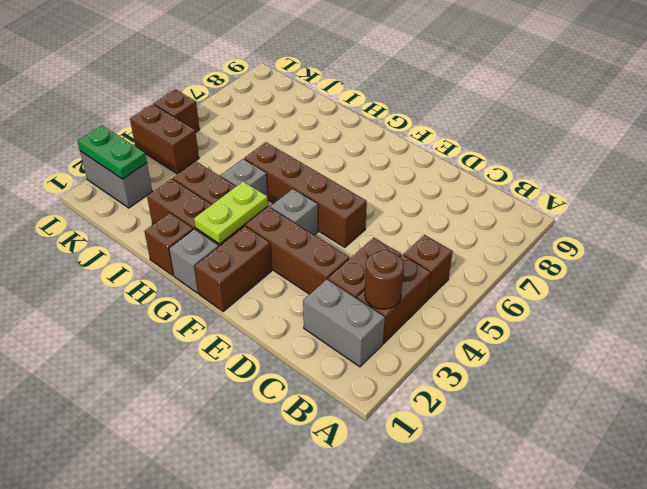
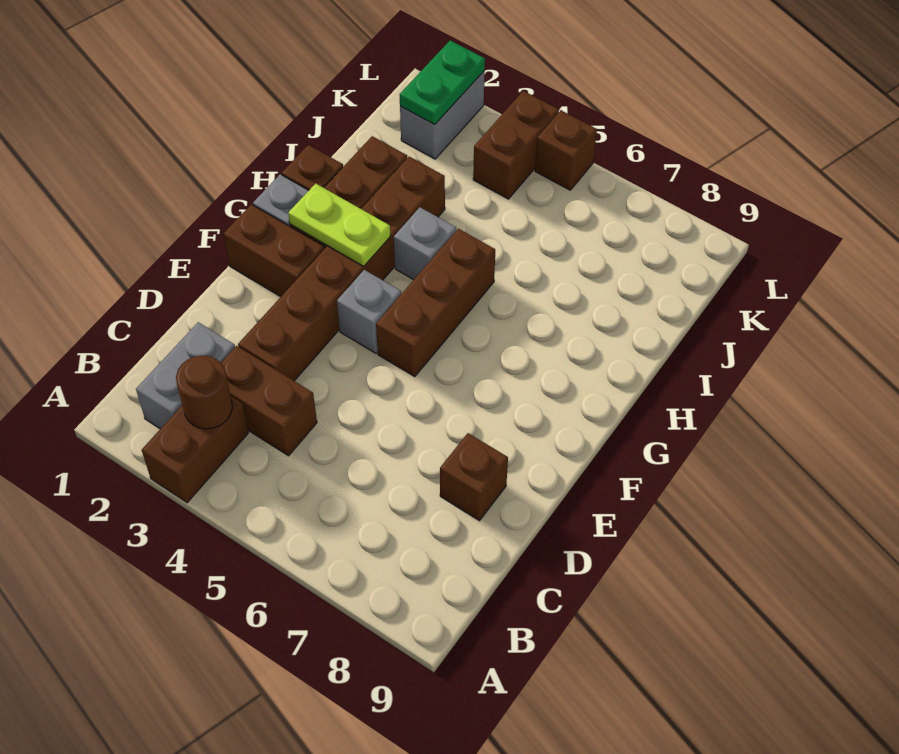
brown 1x2 brick [357,255,431,343] -> brown 1x2 brick turned to [142,396,248,503]
brown 1x1 brick [404,235,453,299] -> brown 1x1 brick moved to [440,433,508,521]
brown 1x4 brick [244,142,367,247] -> brown 1x3 brick [376,229,495,377]

